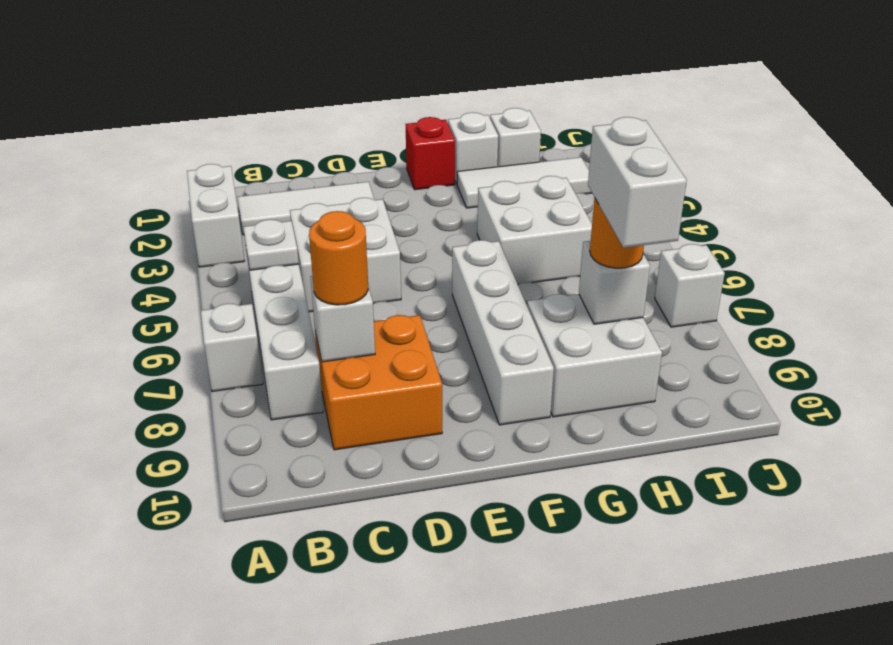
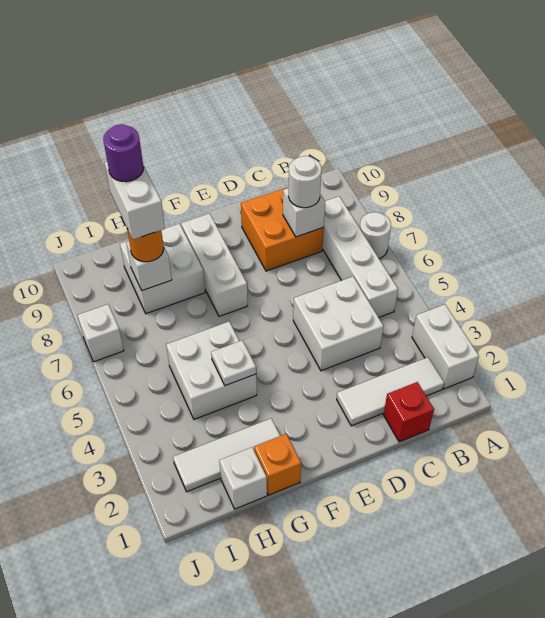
white 1x1 brick [201,304,263,392] -> white 1x1 round brick [360,212,391,259]
white 1x1 plate [243,219,299,270] -> white 1x1 plate moved to [211,340,256,386]
orange 1x1 round brick [309,211,368,305] -> white 1x1 round brick [288,156,321,208]
red 1x1 brick [406,117,455,190] -> red 1x1 brick moved to [383,382,434,442]
white 1x4 brick [452,240,554,425] -> white 1x3 brick [181,214,248,316]
white 1x1 brick [448,112,498,184] -> orange 1x1 brick [254,434,301,495]
none -> purple 1x1 round brick [103,124,144,182]

